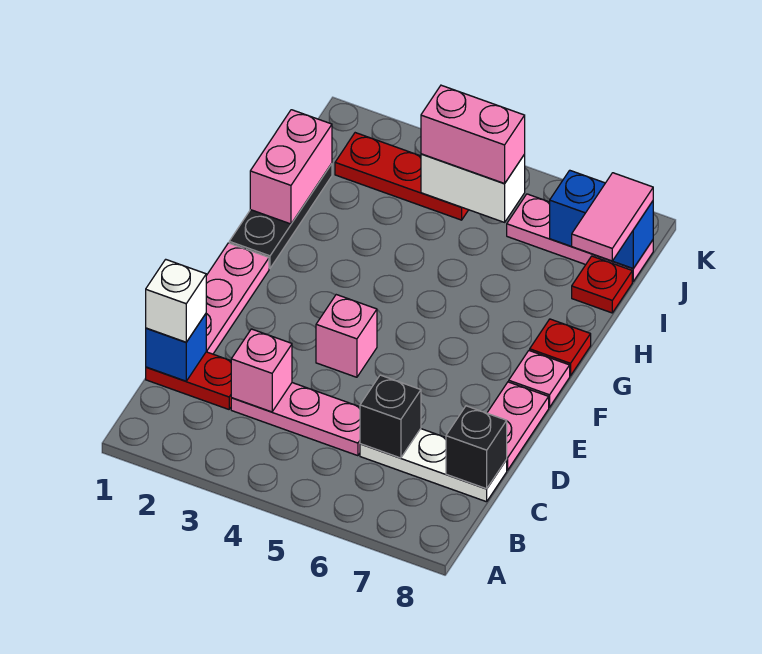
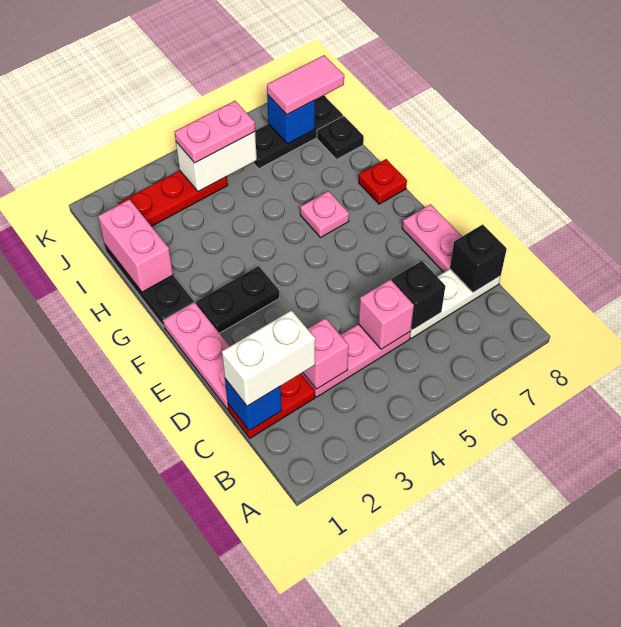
white 1x1 brick [146,259,206,342] -> white 1x2 brick [222,310,315,406]
pink 1x1 brick [316,295,377,377] -> pink 1x1 brick moved to [358,279,414,349]
none -> black 1x2 plate [196,266,279,333]
pink 1x1 plate [509,351,570,407] -> pink 1x1 plate moved to [300,191,349,237]
red 1x1 plate [572,256,632,313] -> black 1x1 plate [317,116,364,159]
pink 1x2 tile [572,173,653,261] -> pink 1x2 tile turned to [267,55,344,115]
pink 1x2 brick [421,85,525,183] -> pink 1x2 plate [175,101,255,163]
pink 1x3 plate [507,194,653,281] -> black 1x3 plate [253,96,343,169]
blue 1x2 brick [550,170,653,268] -> blue 1x1 brick [267,95,315,144]

